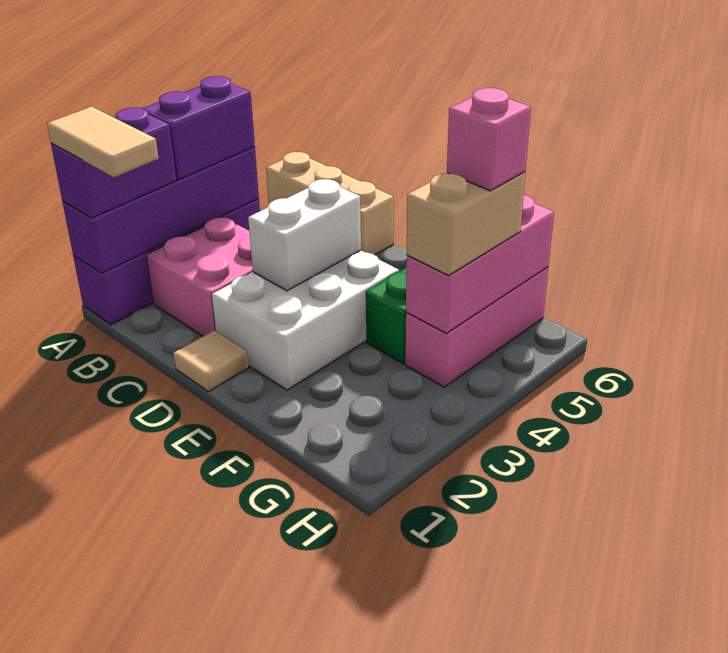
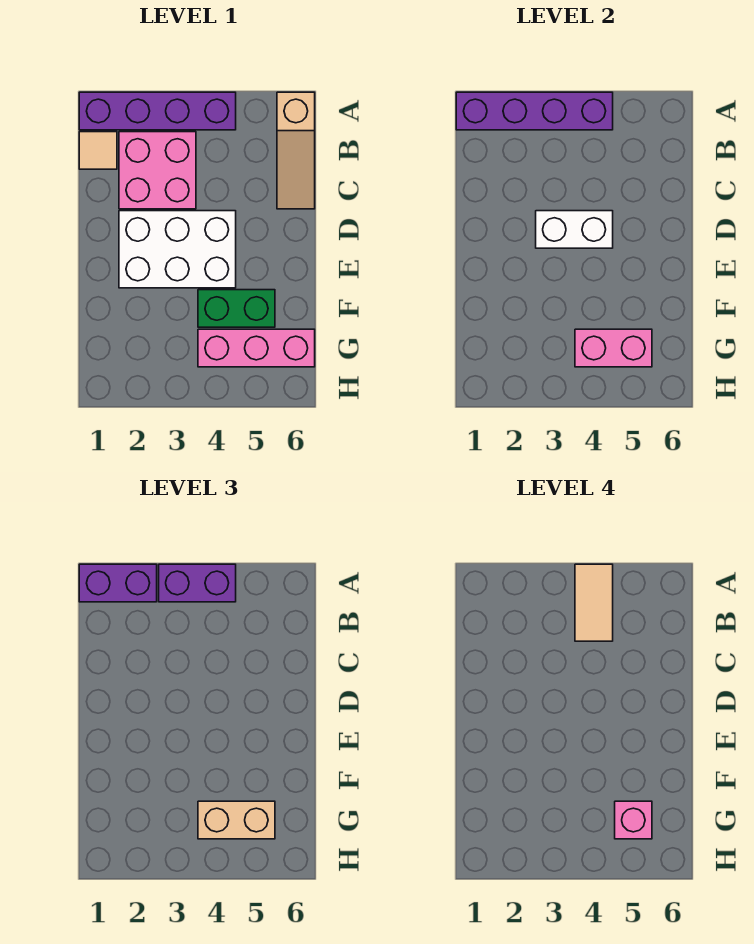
tan 1x2 tile [47,107,159,177] -> tan 1x2 tile moved to [575,564,613,641]
tan 1x3 brick [266,152,394,255] -> tan 1x3 slope [277,92,315,209]
tan 1x1 tile [173,330,249,392] -> tan 1x1 tile moved to [79,132,117,169]
pink 1x3 brick [406,195,554,333] -> pink 1x2 brick [575,329,652,367]

